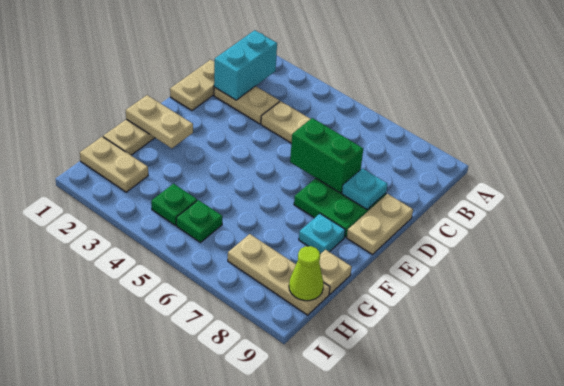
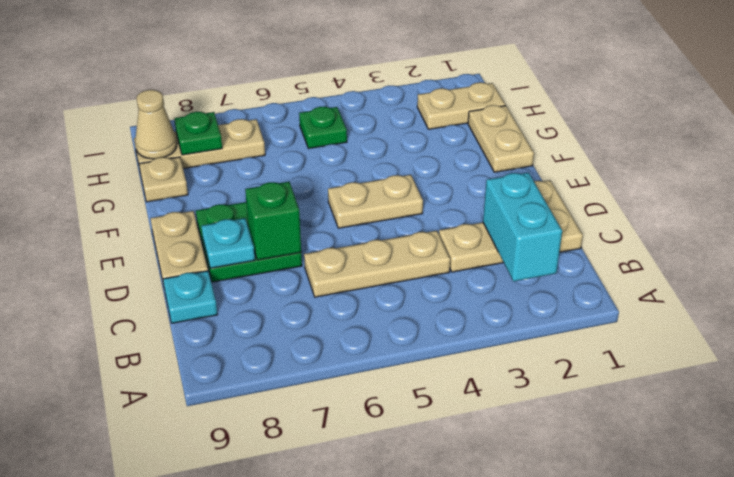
green 1x2 brick [290,118,363,193] -> green 1x1 brick [245,182,301,260]
tan 1x2 plate [126,95,193,148] -> tan 1x2 plate moved to [328,175,423,228]
cyan 1x1 plate [299,214,345,254] -> cyan 1x1 plate moved to [163,271,218,323]
green 1x1 plate [151,184,197,225] -> green 1x1 plate moved to [174,112,222,155]
lime 1x1 cone [289,246,324,301] -> tan 1x1 cone [135,90,177,159]

